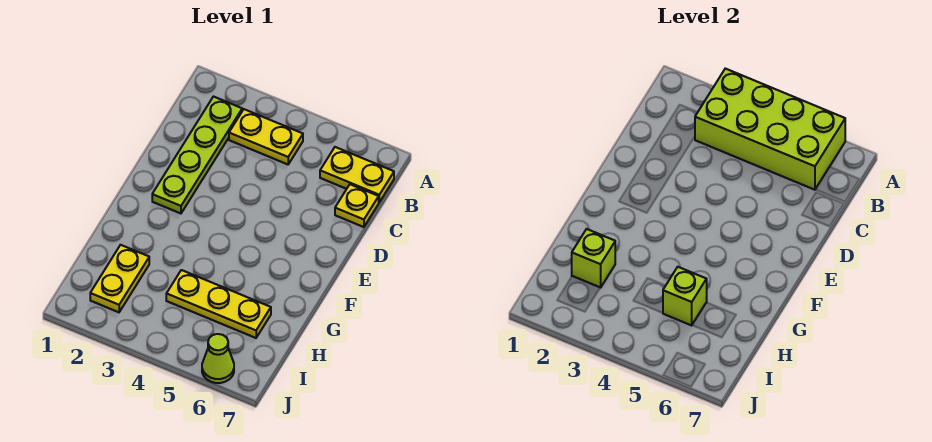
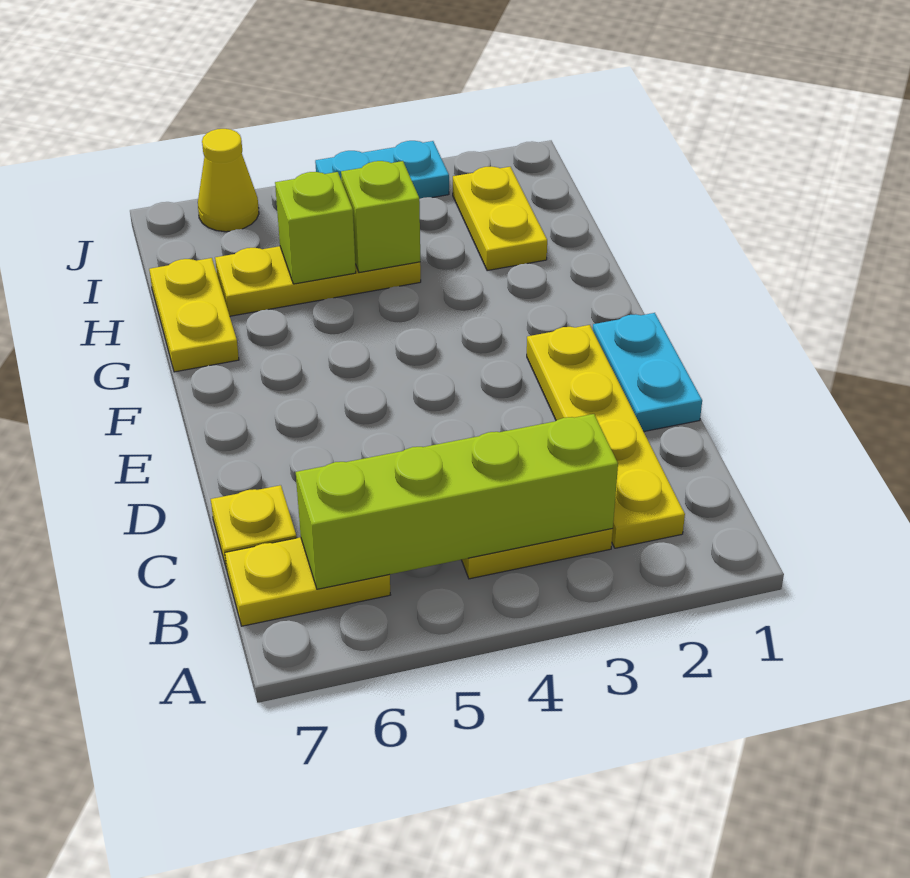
lime 2x4 brick [695,69,845,190] -> lime 1x4 brick [296,414,618,589]
lime 1x4 plate [152,97,242,213] -> yellow 1x4 plate [527,325,685,548]
none -> cyan 1x2 plate [593,313,702,432]
none -> yellow 1x2 plate [149,258,239,372]
lime 1x1 brick [572,229,615,288] -> lime 1x1 brick moved to [341,161,420,273]
none -> cyan 1x2 plate [315,141,449,199]
lime 1x1 cone [202,334,234,383] -> yellow 1x1 cone [198,129,259,232]

